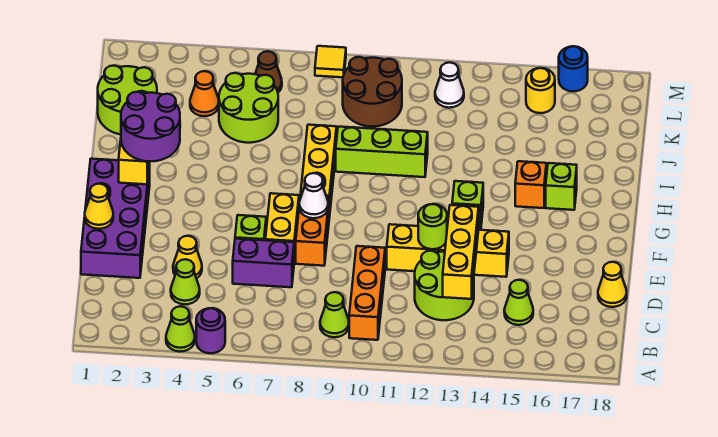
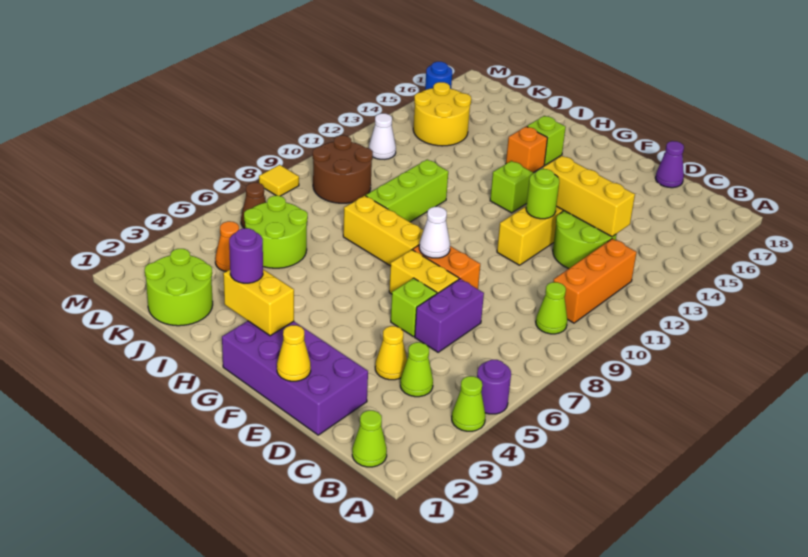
orange 1x3 brick [349,246,385,340] -> orange 1x3 brick turned to [553,239,637,323]
lime 1x1 cone [504,280,533,325] -> lime 1x1 cone moved to [352,410,387,467]
yellow 1x1 cone [598,262,627,307] -> purple 1x1 cone [655,141,684,188]
purple 2x2 round brick [121,92,180,161] -> purple 1x1 round brick [229,228,263,283]
yellow 1x1 round brick [526,68,555,113] -> yellow 2x2 round brick [413,82,471,146]

